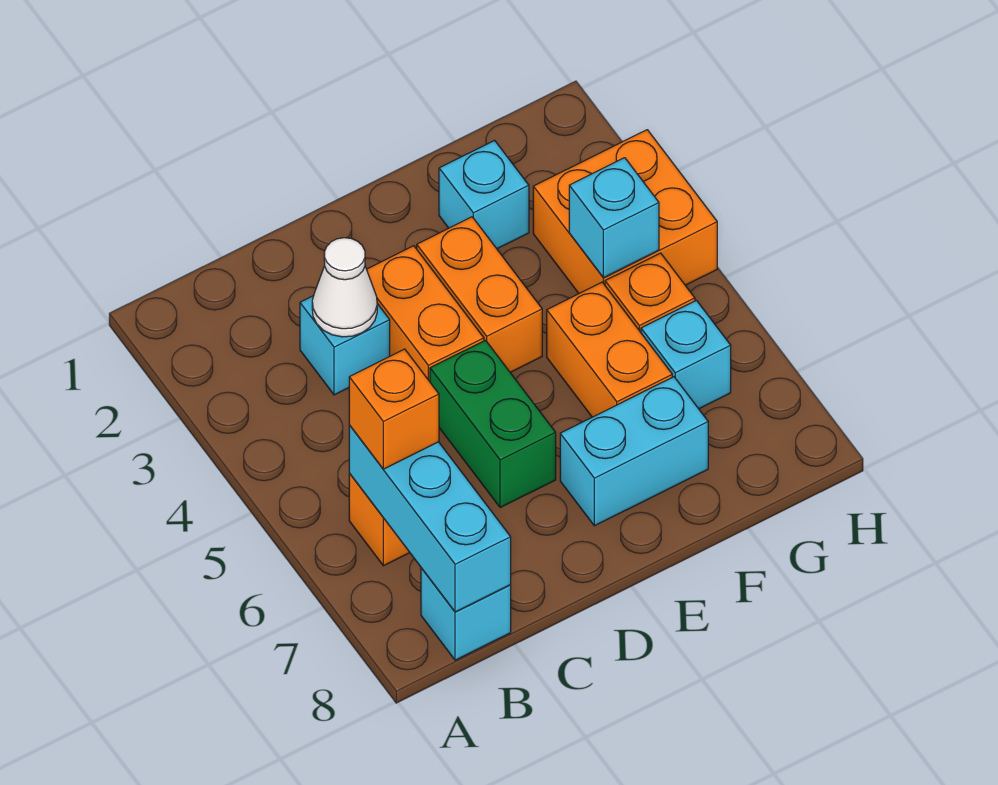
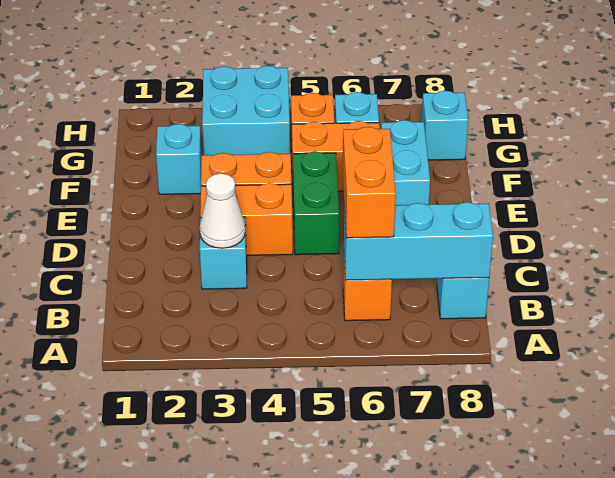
orange 1x1 brick [349,349,439,469] -> orange 1x2 brick [343,127,396,238]
green 1x2 brick [430,340,556,508] -> green 1x2 brick turned to [293,151,339,255]
orange 2x2 brick [533,130,717,293] -> cyan 2x2 brick [202,66,290,155]
cyan 1x1 brick [569,158,659,278] -> cyan 1x1 brick moved to [421,91,468,160]

